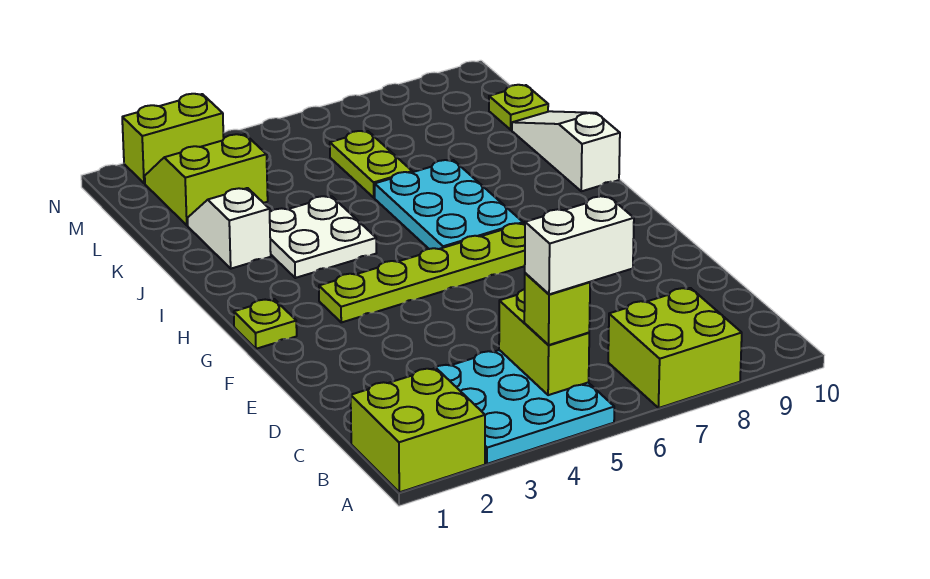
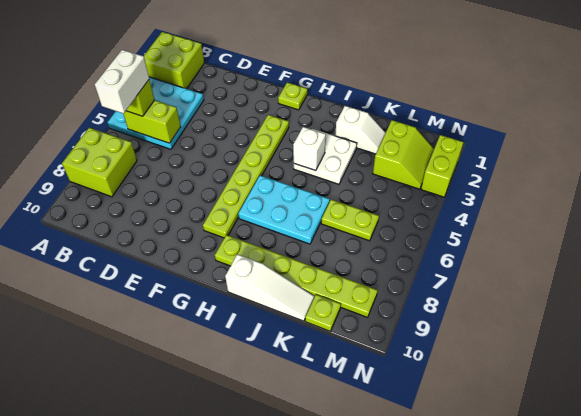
none -> lime 1x6 plate [215,235,377,317]
none -> white 1x1 brick [293,127,326,171]

